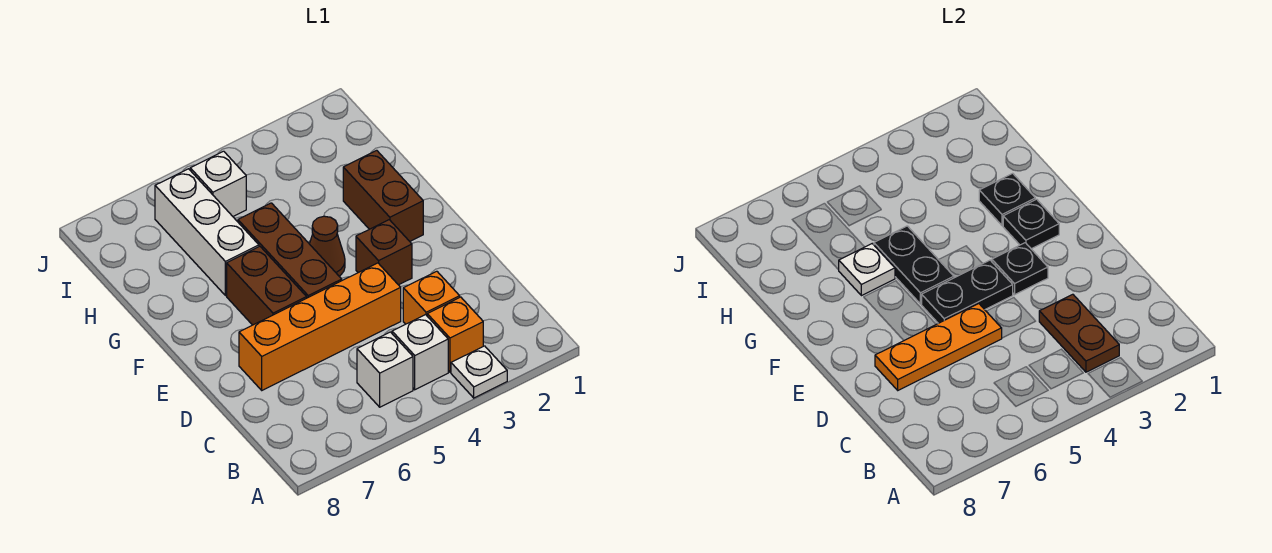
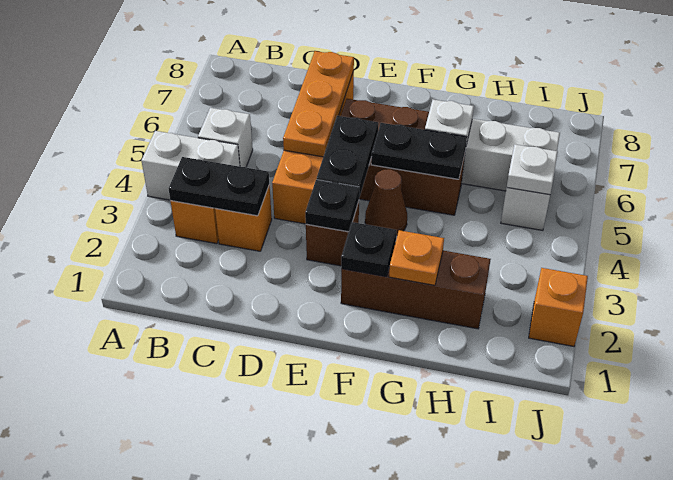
white 1x1 plate [451,346,507,398] -> white 1x1 plate moved to [507,144,558,195]
brown 1x2 plate [1039,294,1119,372] -> black 1x2 plate [169,157,269,216]
white 1x1 brick [392,315,448,390] -> white 1x2 brick [142,131,240,200]
brown 1x2 brick [343,150,423,241] -> brown 1x3 brick [341,251,491,329]
black 1x1 plate [979,173,1035,226] -> orange 1x1 plate [389,230,444,285]
none -> orange 1x1 brick [529,268,588,346]

